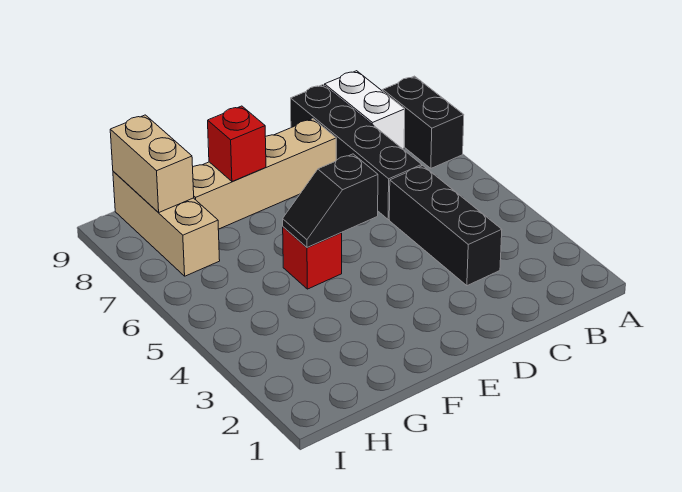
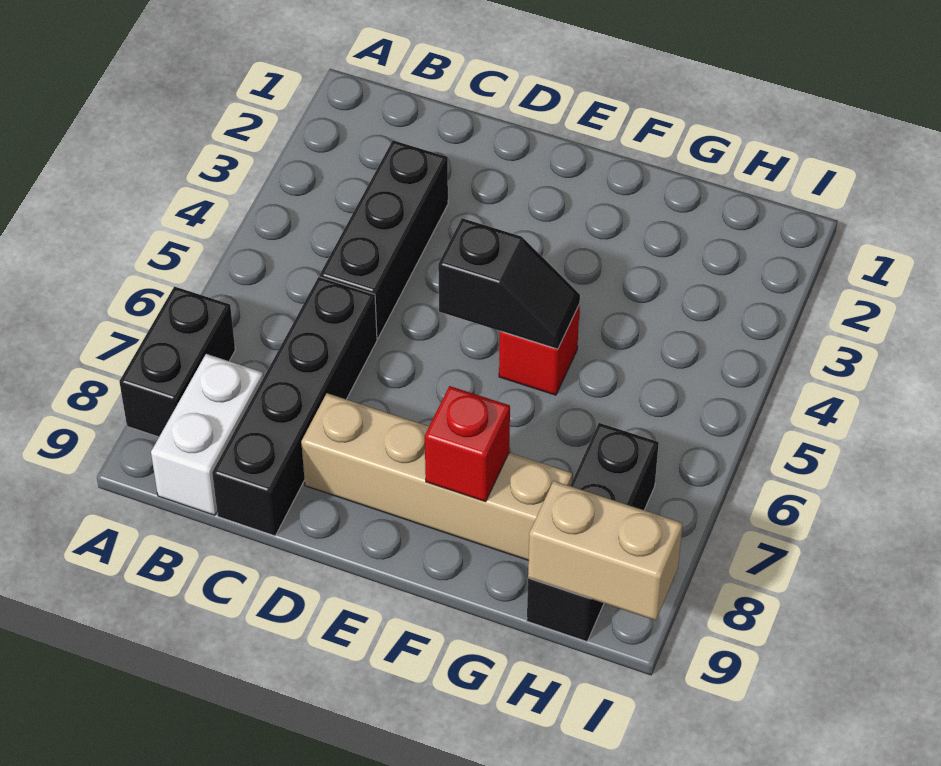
tan 1x3 brick [113,171,220,276] -> black 1x3 brick [527,423,659,642]
tan 1x2 brick [110,115,194,213] -> tan 1x2 brick turned to [528,481,683,621]

